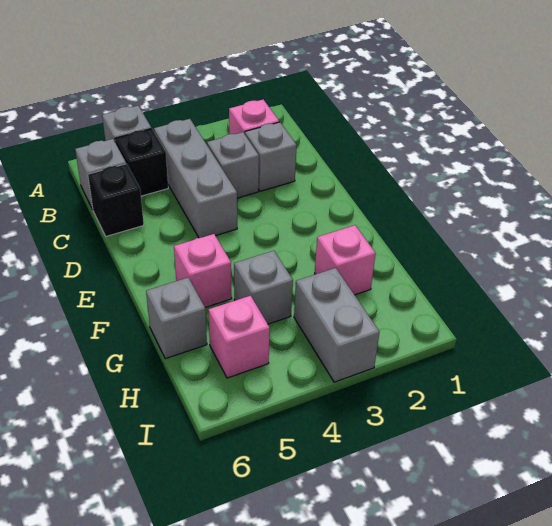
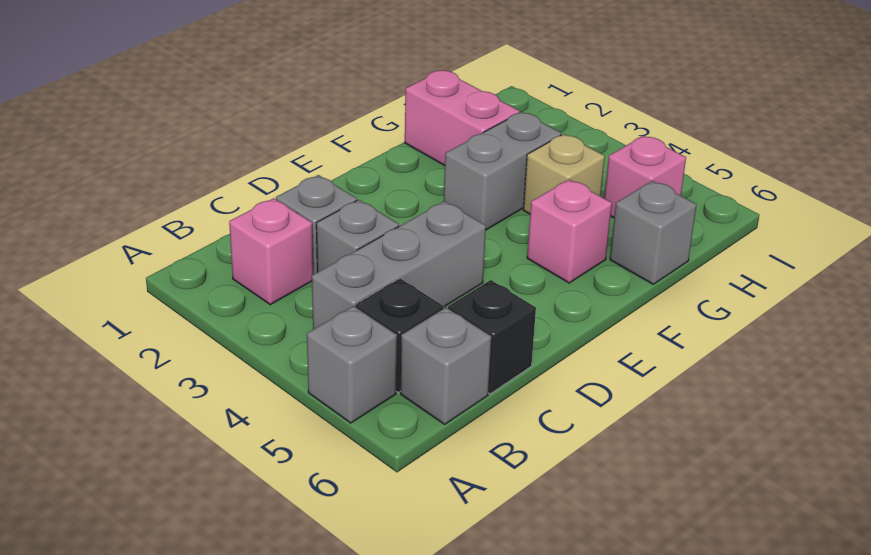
pink 1x1 brick [315,225,376,295] -> pink 1x2 brick [405,70,520,166]
grey 1x1 brick [234,251,293,324] -> tan 1x1 brick [523,134,605,214]
grey 1x2 brick [294,268,380,382] -> grey 1x2 brick moved to [444,112,561,230]

